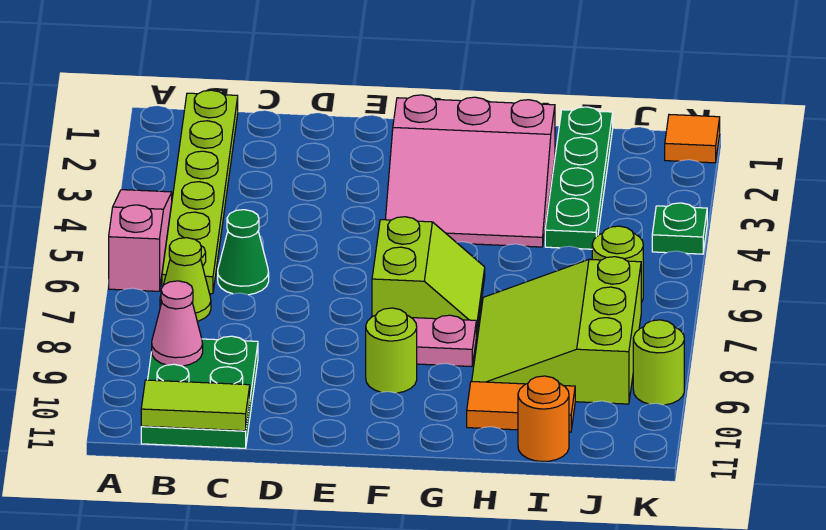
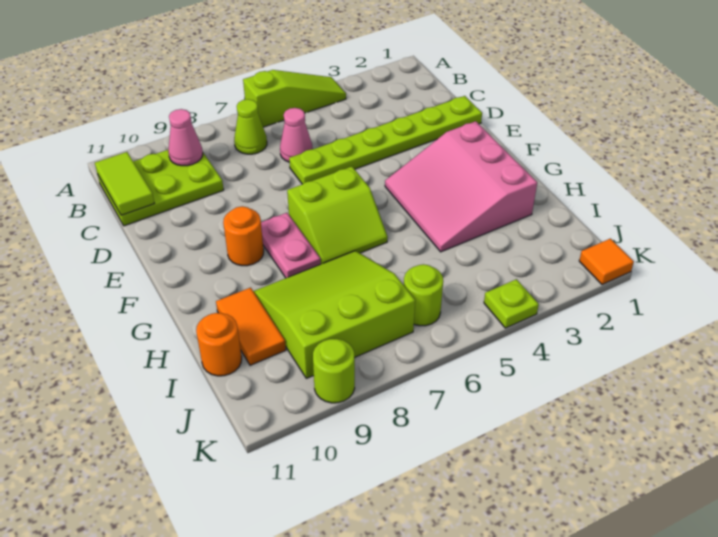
pink 1x3 slope [109,190,172,291] -> lime 1x3 slope [243,70,346,127]
lime 1x6 plate [162,90,238,294] -> lime 1x6 plate moved to [289,96,482,184]
green 2x3 plate [141,336,258,448] -> lime 2x3 plate [98,150,224,226]
green 1x1 cone [218,210,269,295] -> pink 1x1 cone [280,108,313,162]
lime 1x1 round brick [366,308,417,393] -> orange 1x1 round brick [223,206,264,266]
green 1x4 plate [545,107,613,249] -> none
green 1x1 plate [652,203,707,254] -> lime 1x1 plate [484,279,539,328]

